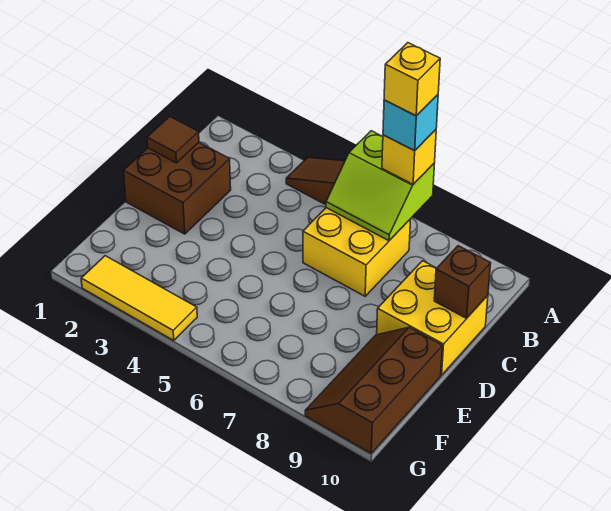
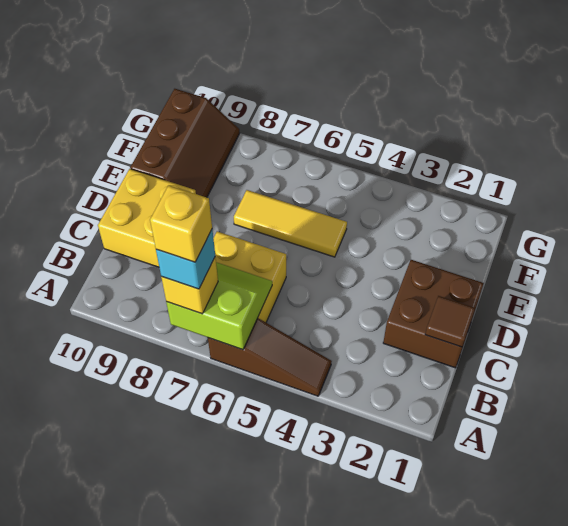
brown 1x1 brick [434,246,491,318] -> none
yellow 1x3 tile [81,256,197,341] -> yellow 1x3 tile moved to [234,190,347,257]

